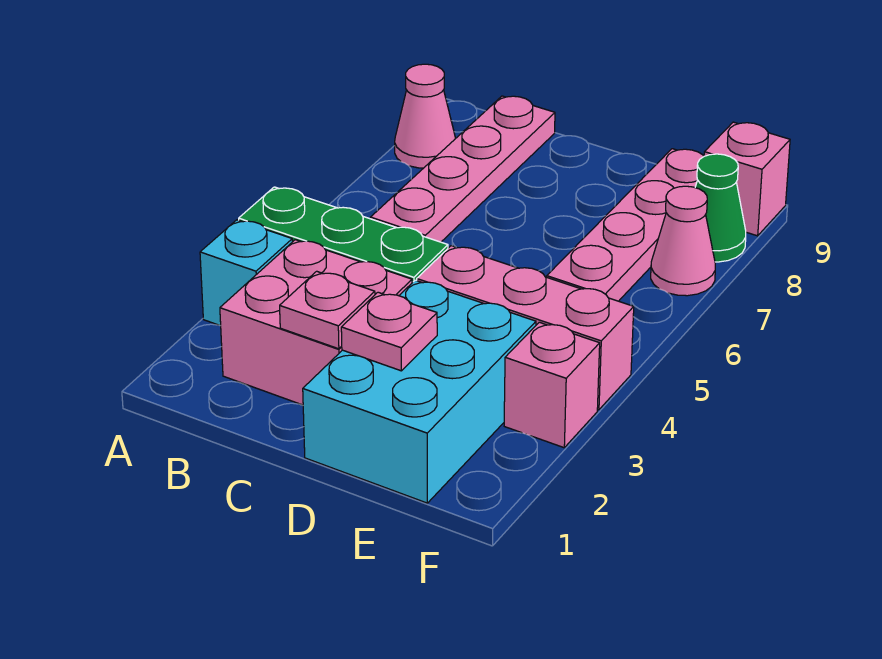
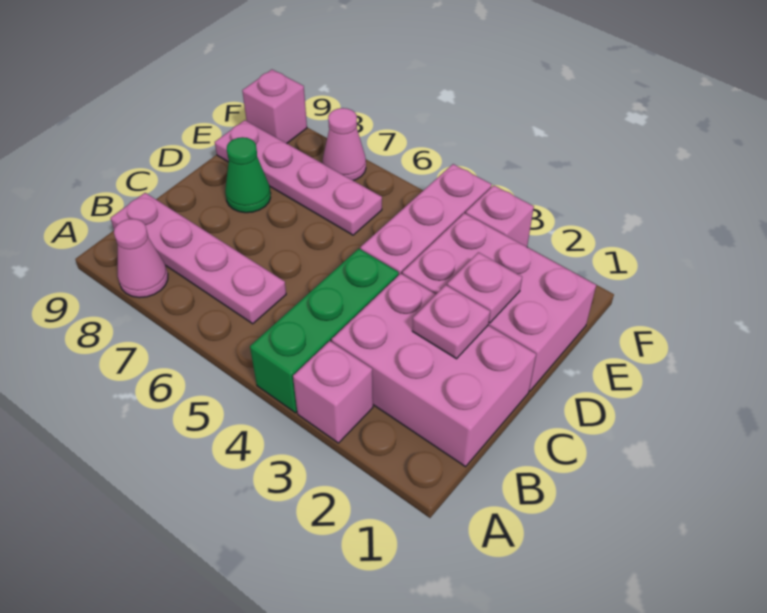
cyan 1x1 brick [200,220,292,326] -> pink 1x1 brick [293,341,373,443]
pink 2x2 brick [220,240,412,405] -> pink 2x3 brick [332,274,536,467]
cyan 2x3 brick [303,280,536,503] -> pink 2x3 brick [402,213,596,391]
green 1x1 cone [695,154,746,262] -> green 1x1 cone moved to [225,137,271,213]

